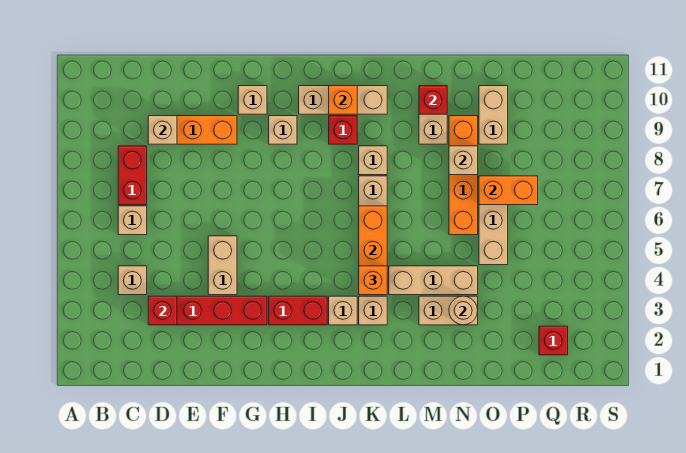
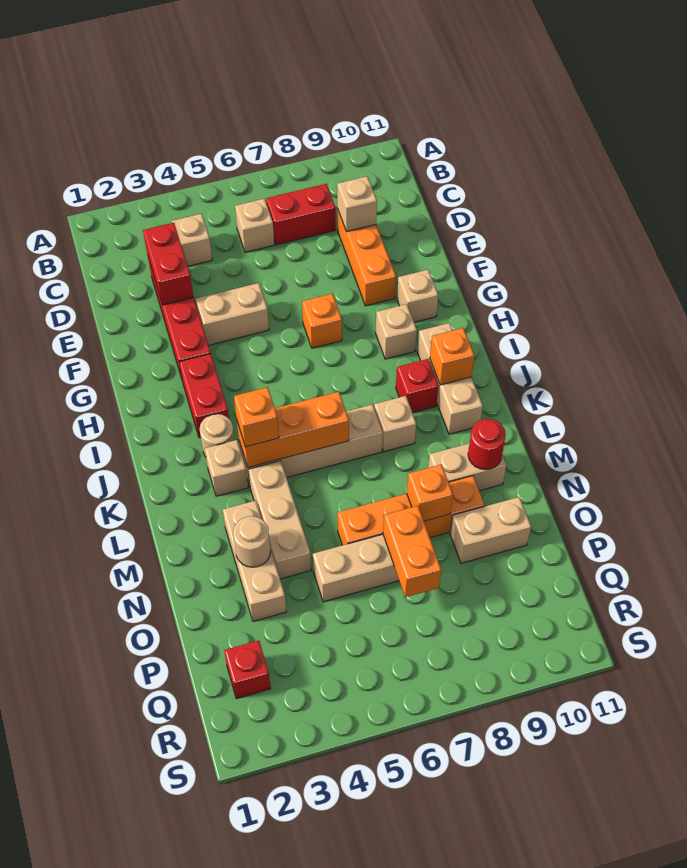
red 1x1 brick [148,296,177,325] -> red 1x2 brick [143,223,194,305]
none -> orange 1x1 brick [302,294,342,348]
tan 1x1 brick [329,296,357,325] -> tan 1x1 round brick [200,414,235,457]
tan 1x2 brick [419,296,478,325] -> tan 1x3 brick [223,501,286,621]
red 1x1 brick [419,86,447,114] -> red 1x1 round brick [468,419,506,470]
tan 1x1 brick [449,146,478,175] -> orange 1x1 brick [407,464,453,521]

